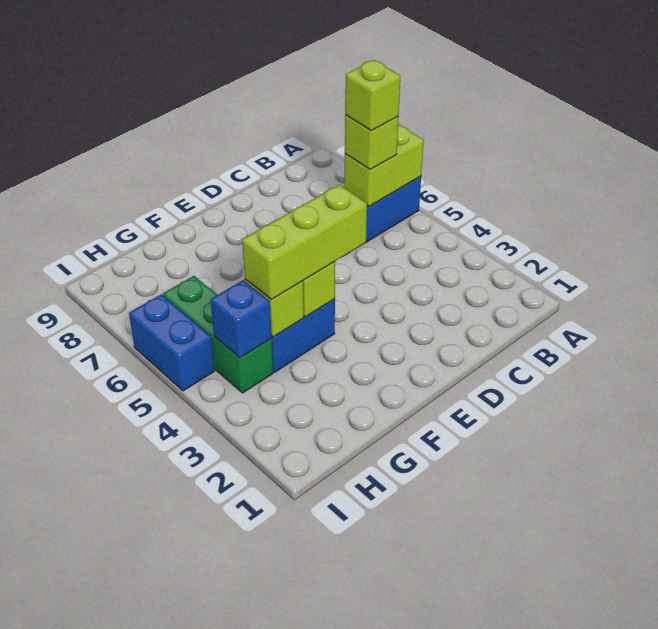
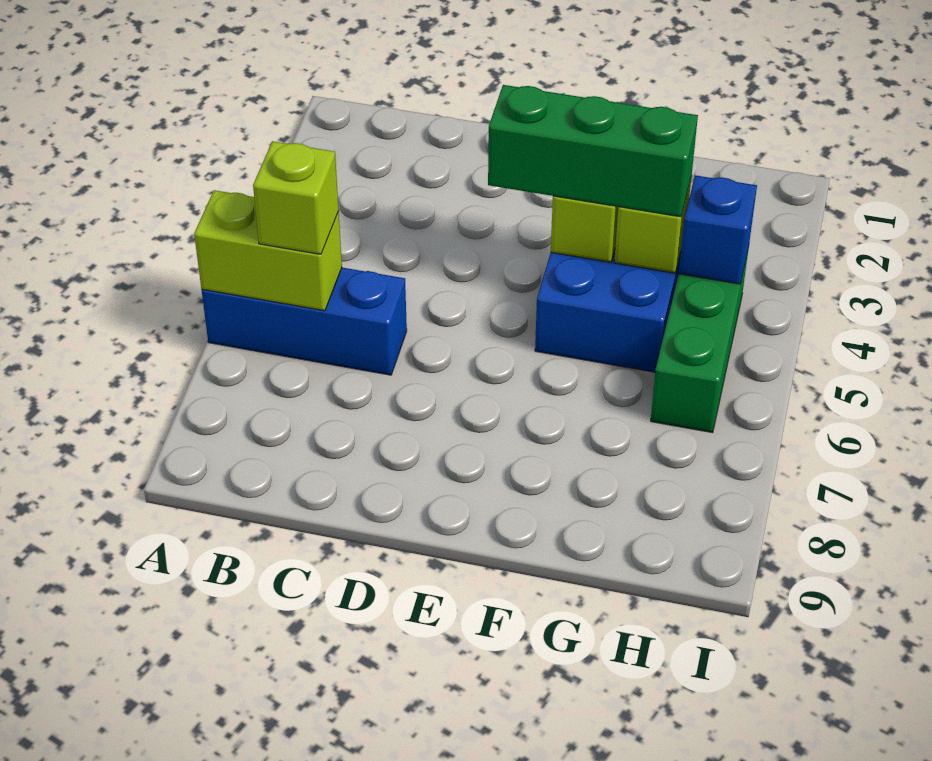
lime 1x1 brick [345,60,400,130] -> none
lime 1x3 brick [242,185,367,300] -> green 1x3 brick [488,85,698,217]
blue 1x2 brick [129,295,215,391] -> none

